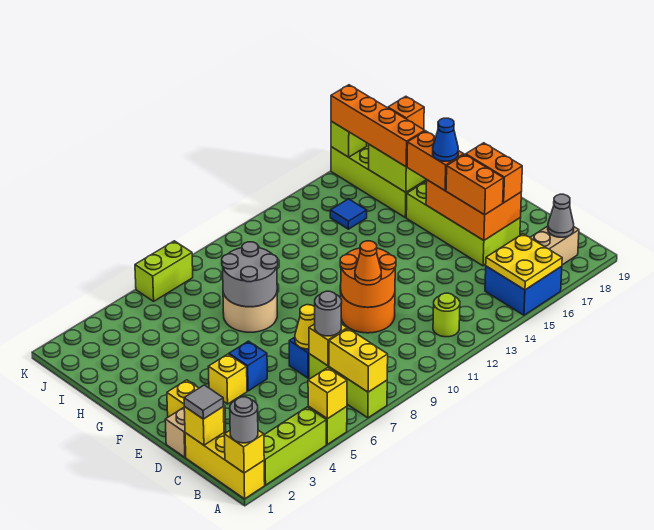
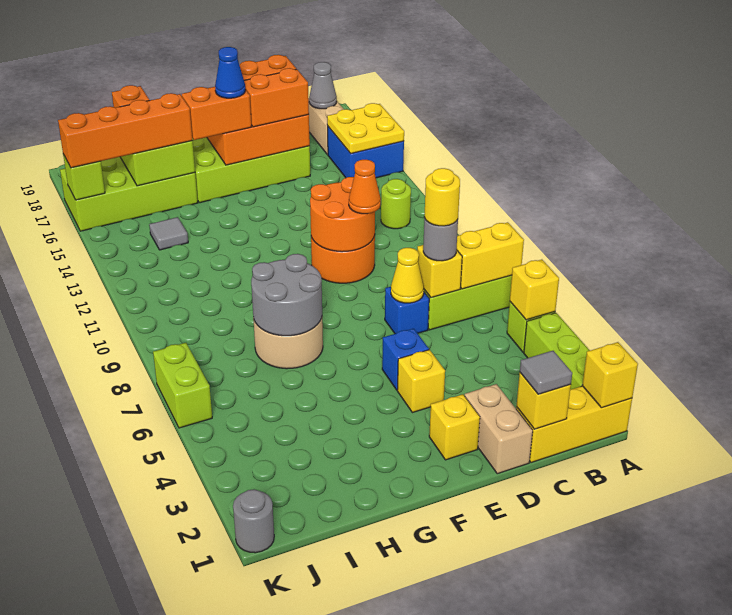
grey 1x1 round brick [230,397,258,443] -> grey 1x1 round brick moved to [233,489,274,553]
none -> yellow 1x1 round brick [424,168,460,226]
blue 1x1 tile [330,199,367,229] -> grey 1x1 tile [149,217,188,250]

